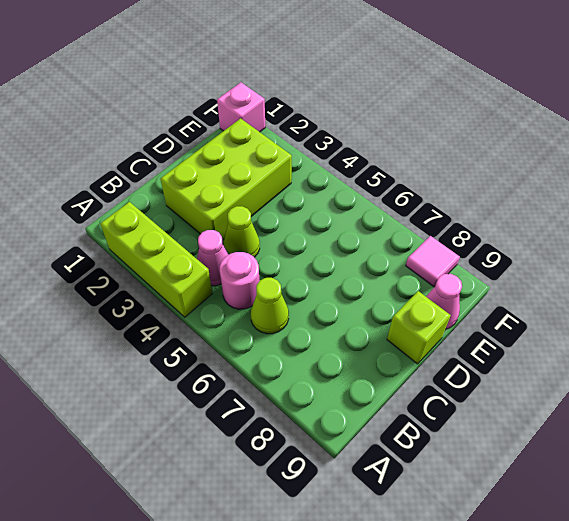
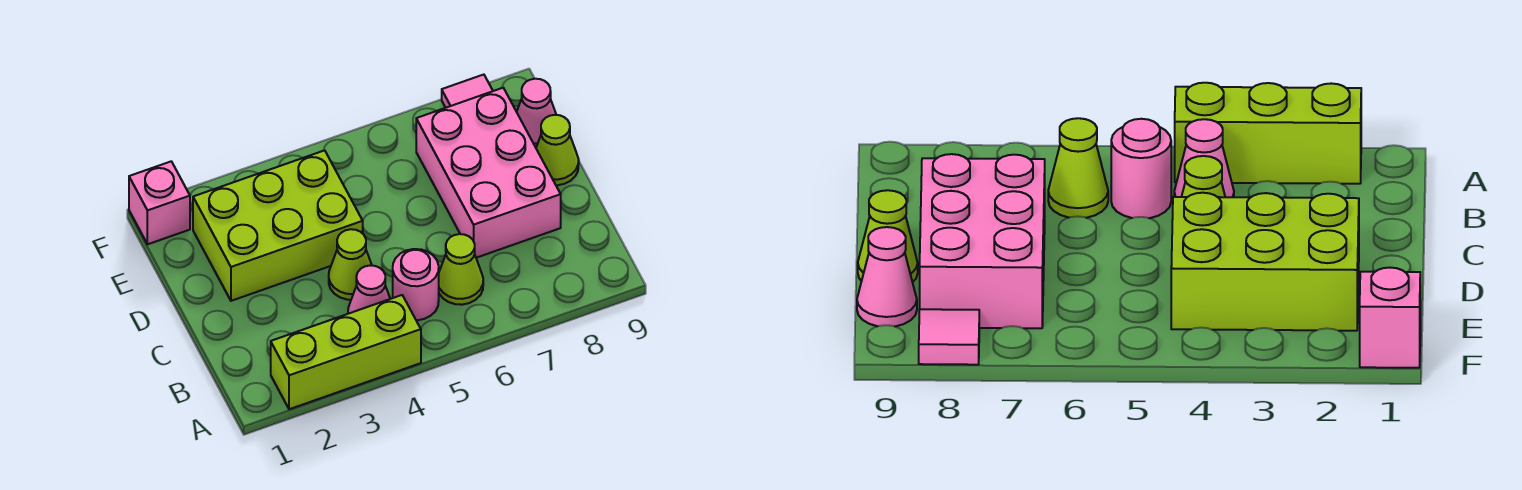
lime 2x3 brick [160,118,292,240] -> lime 2x3 brick turned to [193,150,363,301]
none -> pink 2x3 brick [416,88,561,258]
lime 1x1 brick [387,291,451,364] -> lime 1x1 cone [536,115,579,185]

